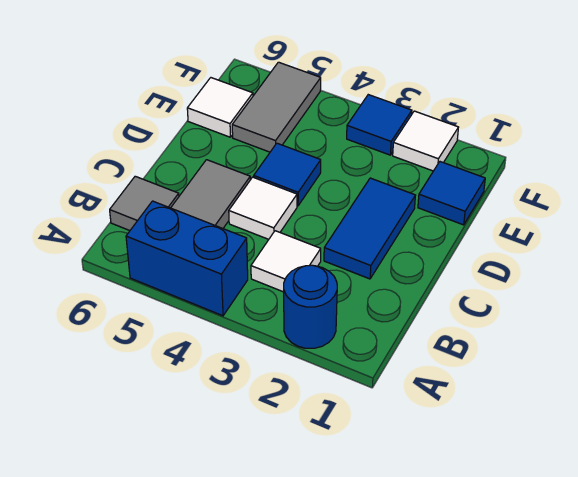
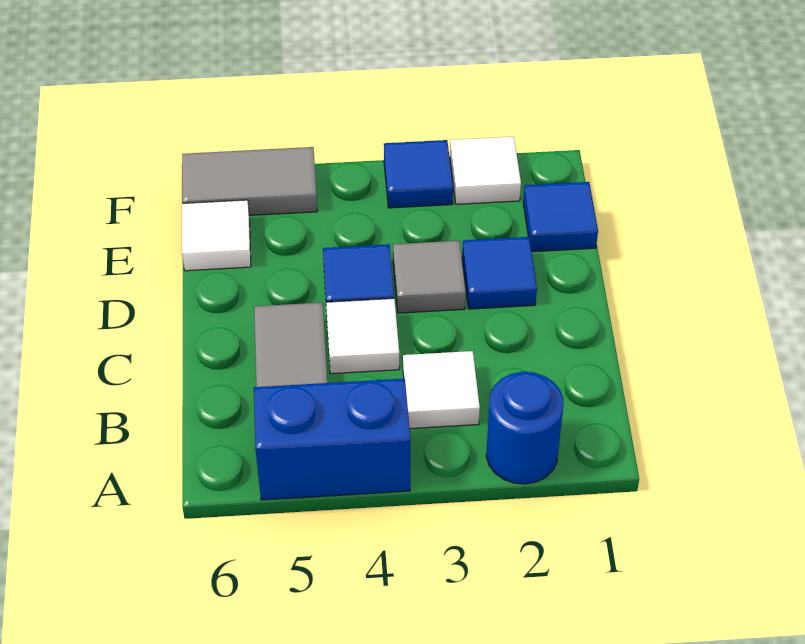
grey 1x1 tile [110,176,179,231] -> grey 1x1 tile moved to [393,241,466,313]
blue 1x2 tile [324,178,415,279] -> blue 1x1 tile [462,237,537,309]
grey 1x2 tile [232,62,321,152] -> grey 1x2 tile turned to [182,147,317,215]

